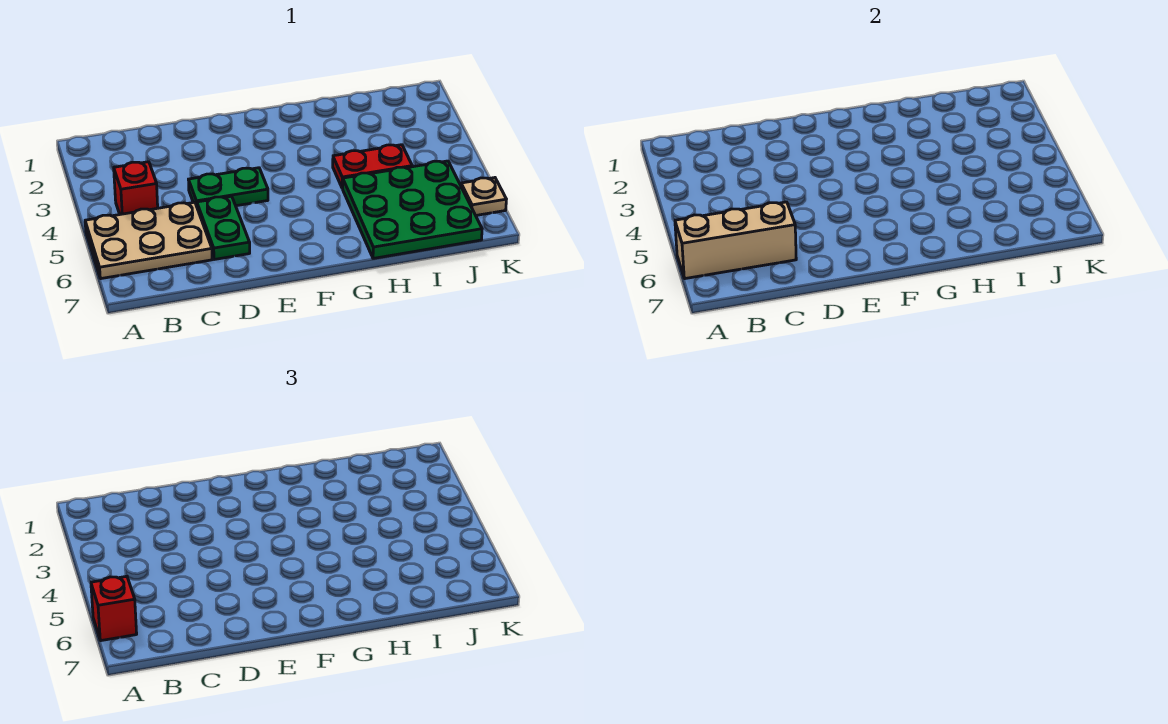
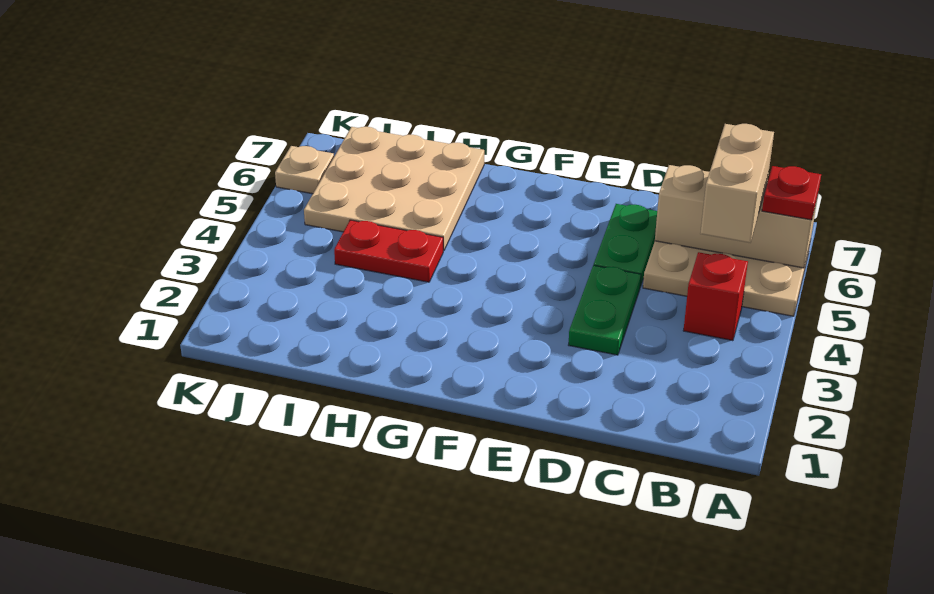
red 1x1 brick [91,576,137,641] -> red 1x1 plate [762,166,821,220]
none -> tan 1x2 brick [700,124,774,243]
green 1x2 plate [188,168,268,206] -> green 1x2 plate turned to [569,265,641,355]
green 3x3 plate [343,161,482,258] -> tan 3x3 plate [304,127,484,251]

